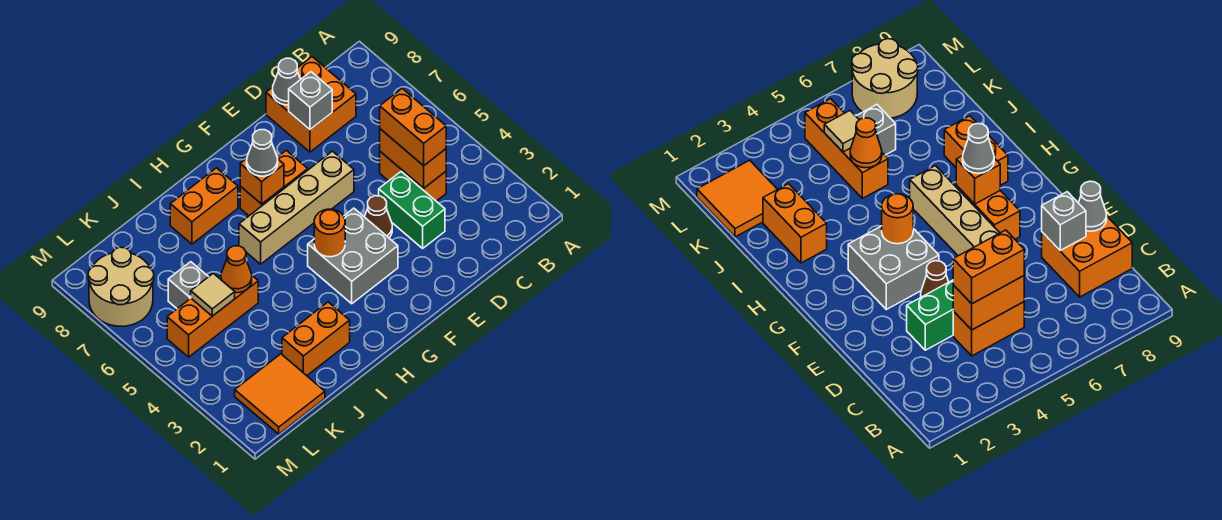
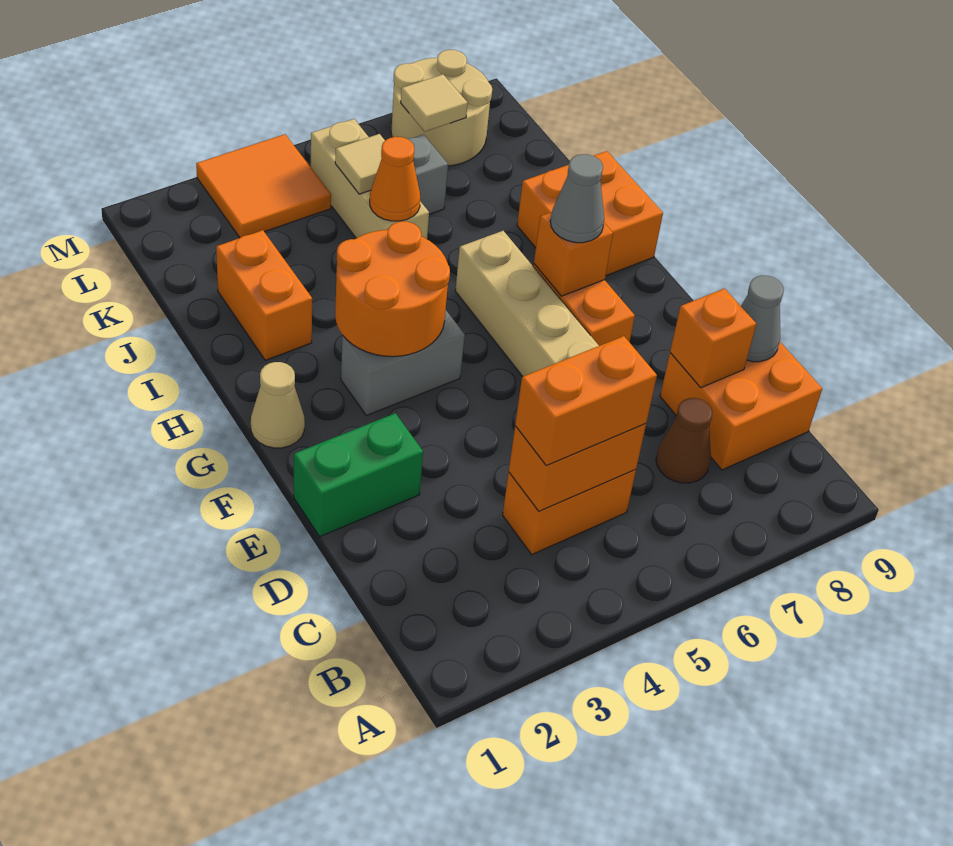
green 1x2 brick [379,172,445,248] -> green 1x2 brick moved to [294,413,423,537]
grey 1x1 brick [289,72,332,129] -> orange 1x1 brick [670,289,756,388]
brown 1x1 cone [365,196,392,238] -> brown 1x1 cone moved to [656,398,712,483]
grey 2x2 brick [308,208,398,304] -> grey 1x2 brick [341,310,465,415]
none -> tan 1x1 cone [251,362,305,448]
orange 1x1 round brick [314,209,345,257] -> orange 2x2 round brick [335,221,450,357]
orange 1x2 brick [170,168,238,244] -> orange 2x2 brick [517,151,663,276]
orange 1x3 brick [167,275,258,357] -> tan 1x3 brick [311,119,429,239]
orange 2x2 tile [235,354,325,434] -> orange 2x2 tile moved to [196,134,331,238]
none -> tan 1x1 tile [401,74,468,131]

